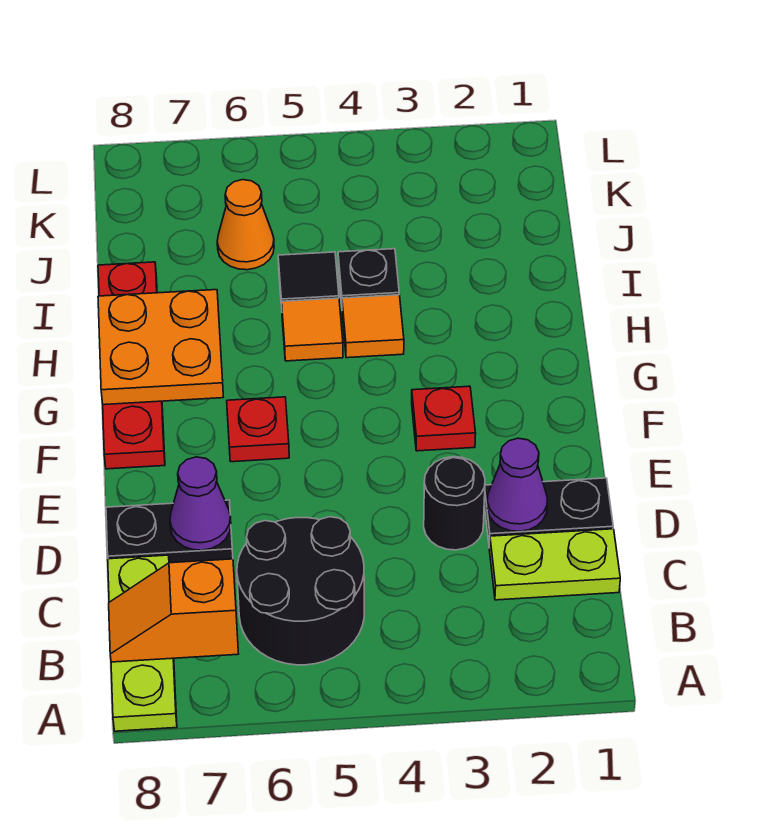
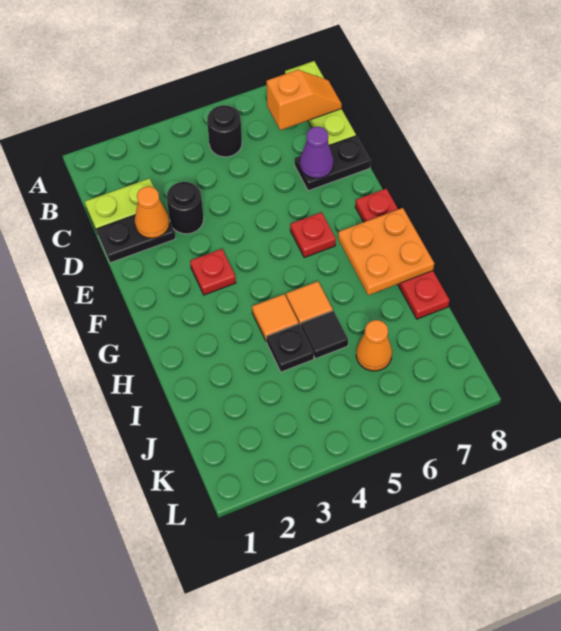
black 2x2 round brick [237,517,364,665] -> black 1x1 round brick [207,105,242,157]
purple 1x1 cone [487,438,548,531] -> orange 1x1 cone [135,187,169,238]

